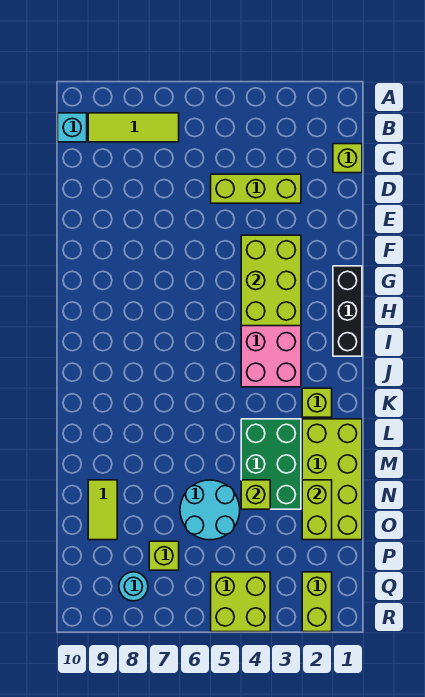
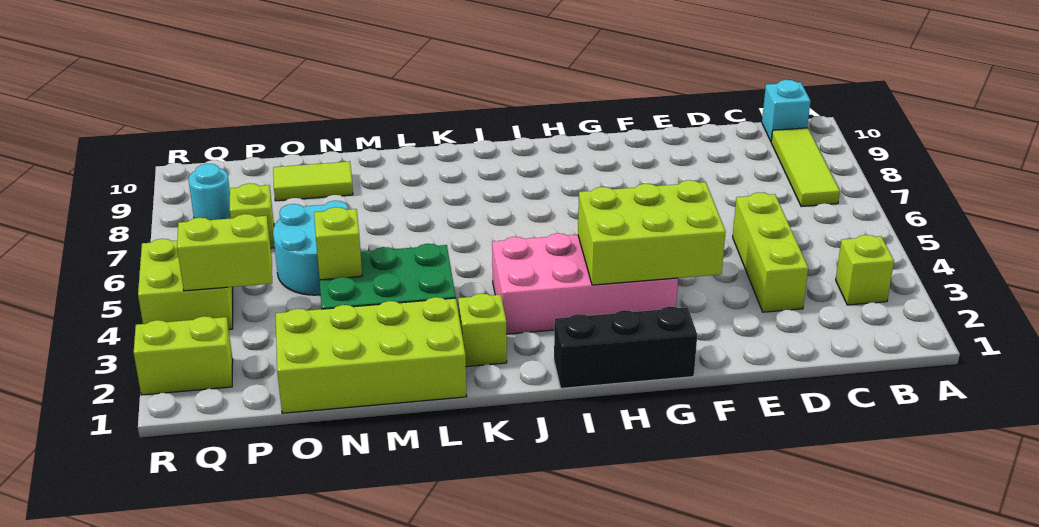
lime 1x1 brick [333,144,362,173] -> lime 1x1 brick moved to [836,235,894,305]
lime 1x2 brick [302,480,332,540] -> lime 1x2 brick moved to [177,214,272,291]

